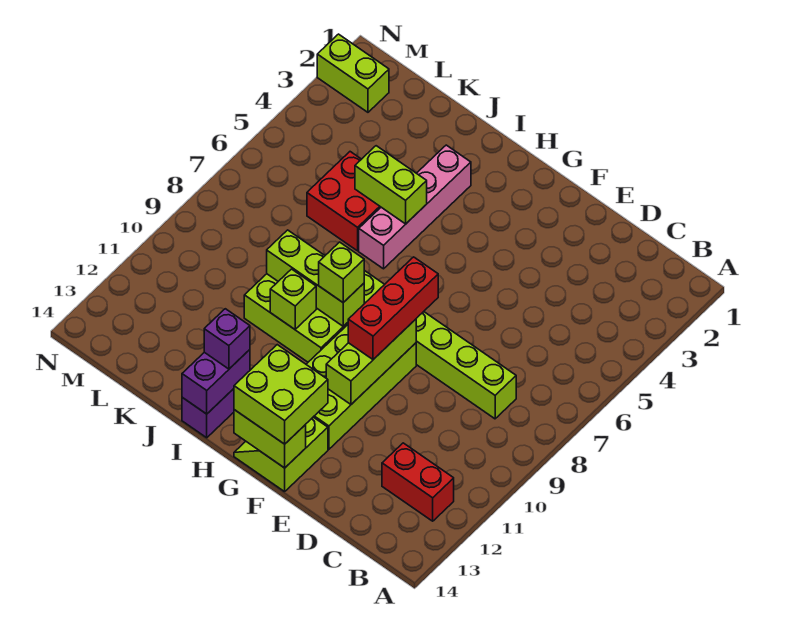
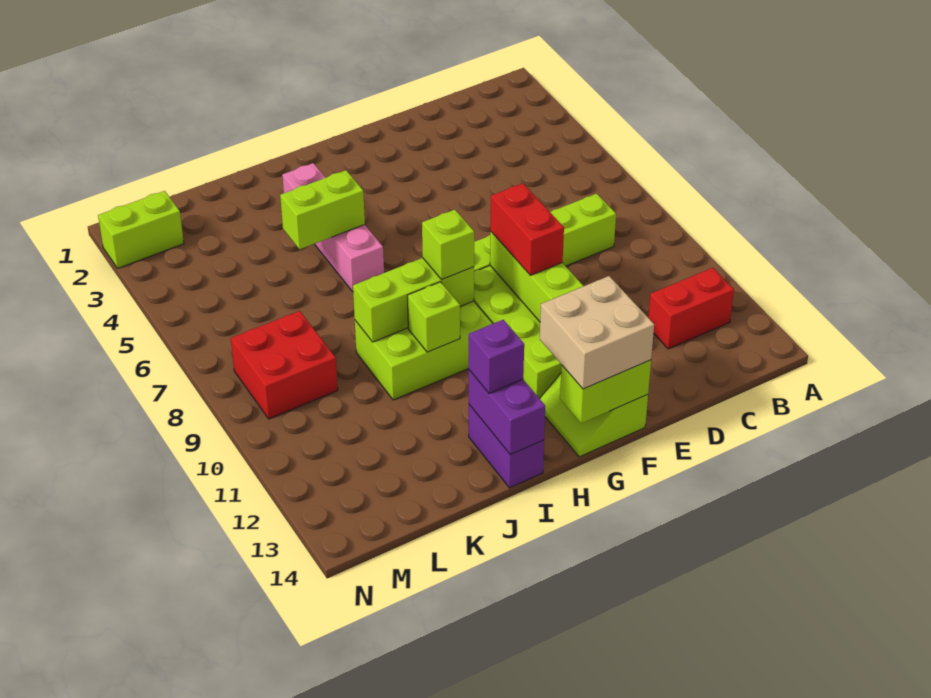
red 1x3 brick [348,257,438,359] -> red 1x2 brick [490,183,564,275]
lime 2x2 brick [234,345,328,444] -> tan 2x2 brick [540,276,654,389]
red 2x2 brick [307,152,381,251] -> red 2x2 brick moved to [231,311,338,419]

